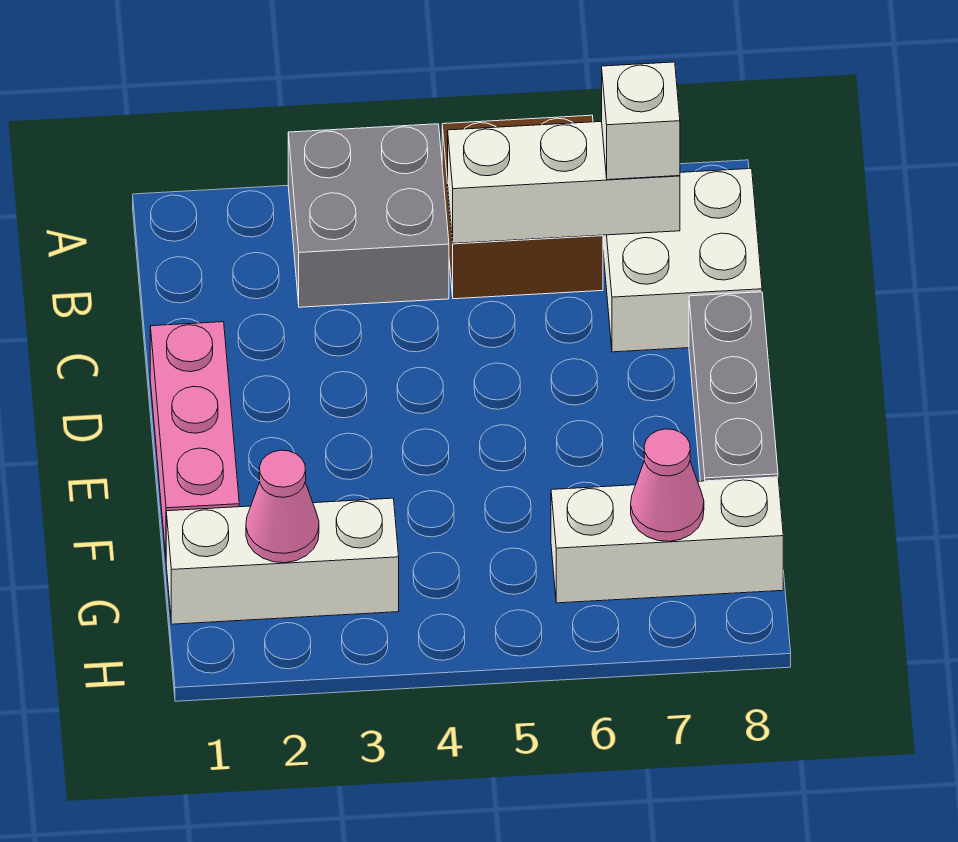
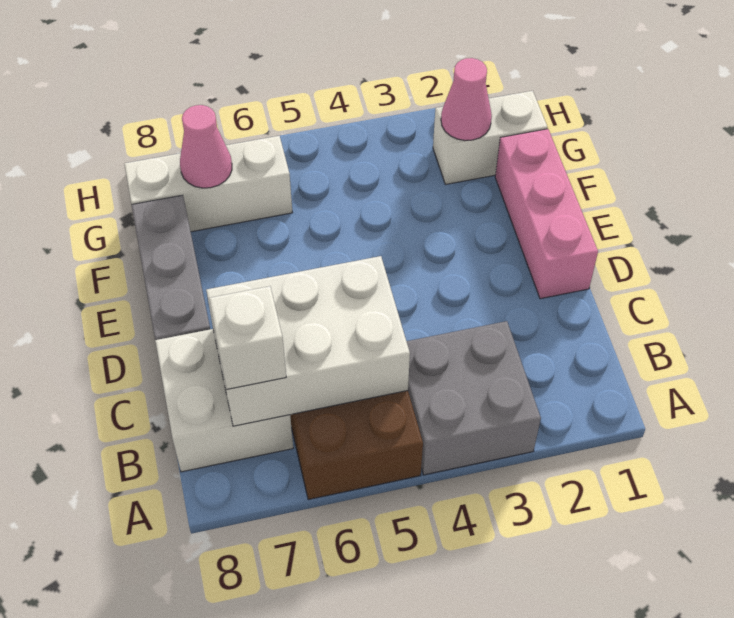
white 1x3 brick [448,121,680,243] -> white 2x3 brick [206,256,410,426]
white 1x3 brick [166,498,399,624] -> white 1x2 brick [433,91,547,184]

